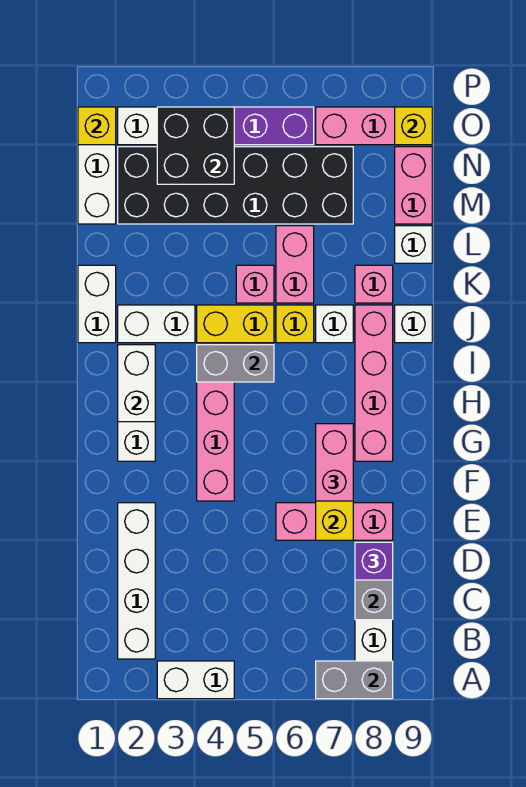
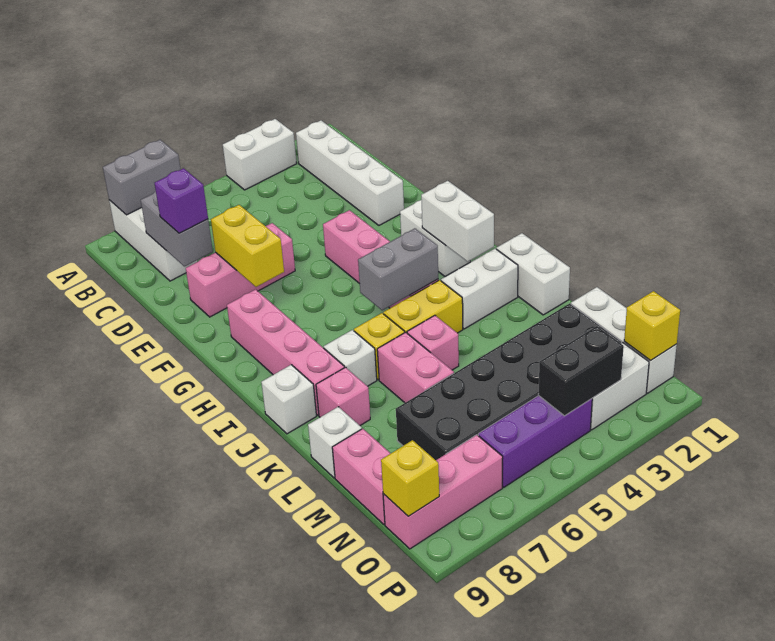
pink 1x2 brick [316,424,353,501] -> none
black 2x2 brick [157,107,234,184] -> black 1x2 brick [538,326,624,416]

